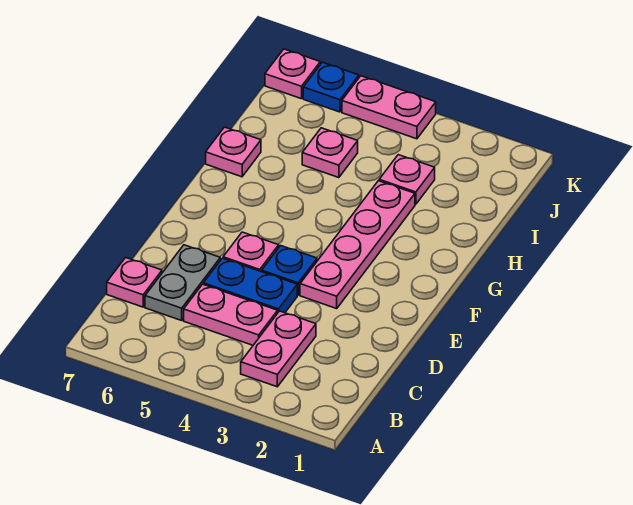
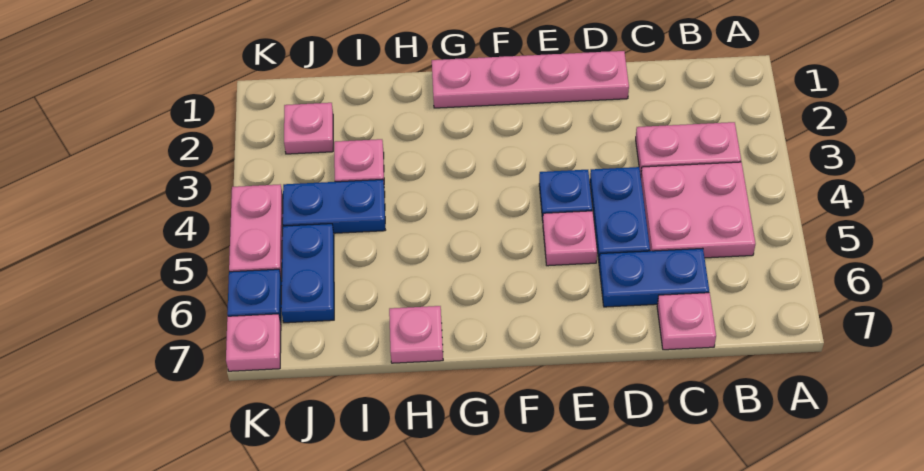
pink 1x2 plate [184,284,278,345] -> pink 2x2 plate [641,162,755,258]
grey 1x2 plate [145,245,220,320] -> blue 1x2 plate [599,248,709,307]
pink 1x4 plate [300,181,415,309] -> pink 1x4 plate moved to [432,51,629,108]
none -> blue 1x2 plate [283,179,385,233]
pink 1x1 plate [302,128,358,178] -> pink 1x1 plate moved to [284,103,333,154]
none -> blue 1x2 plate [281,224,334,323]

